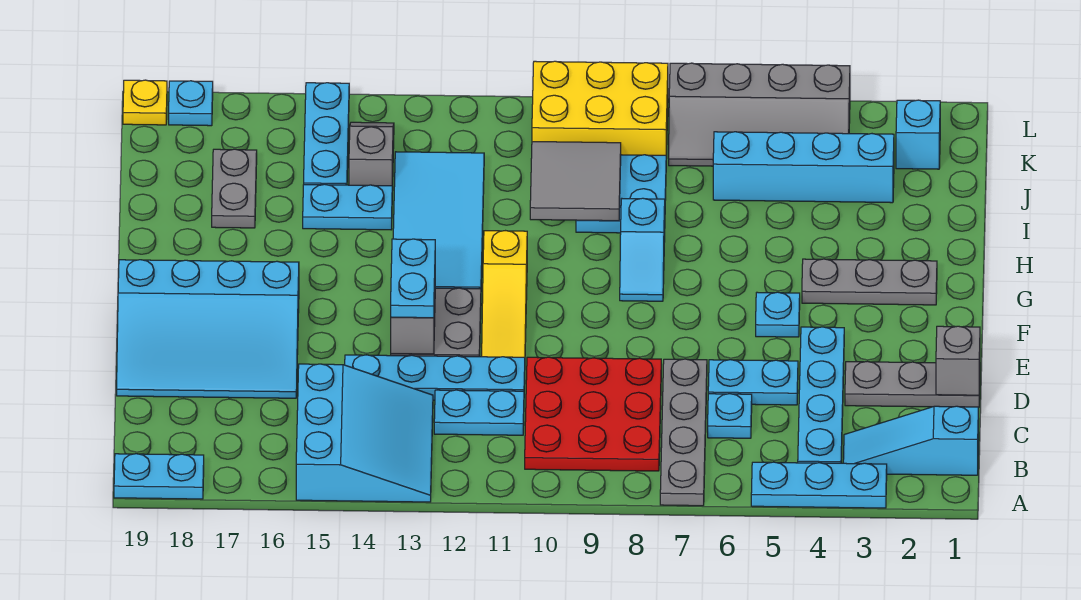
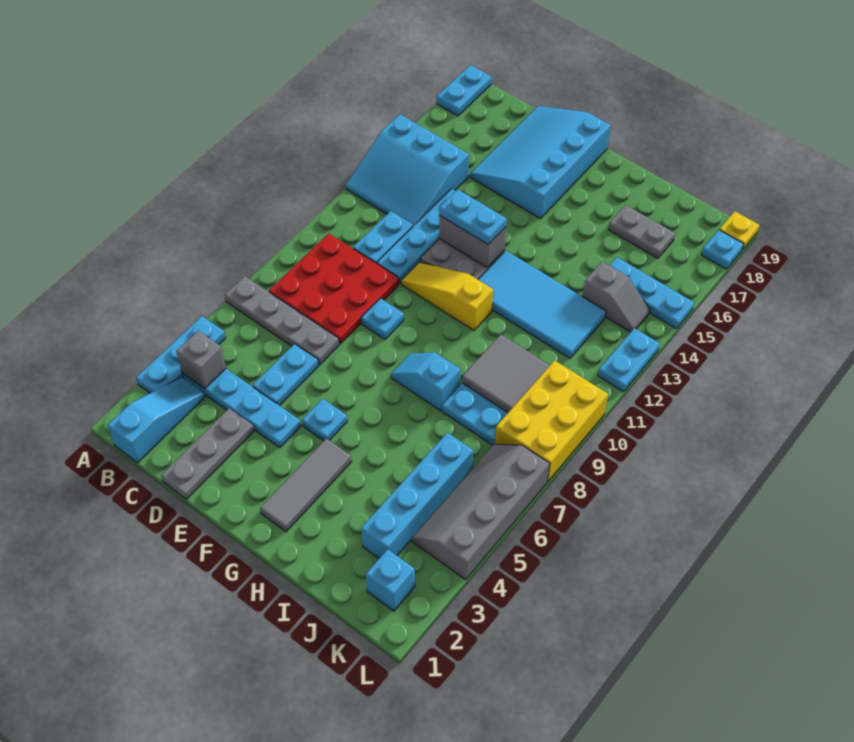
cyan 1x1 plate [708,394,752,438] -> cyan 1x1 plate moved to [361,298,404,339]
grey 1x1 brick [936,326,980,395] -> grey 1x1 brick moved to [176,331,226,389]
grey 1x3 plate [802,259,937,305] -> grey 1x3 tile [260,438,351,532]
cyan 1x2 plate [303,184,392,230] -> cyan 1x2 plate moved to [598,328,660,392]

